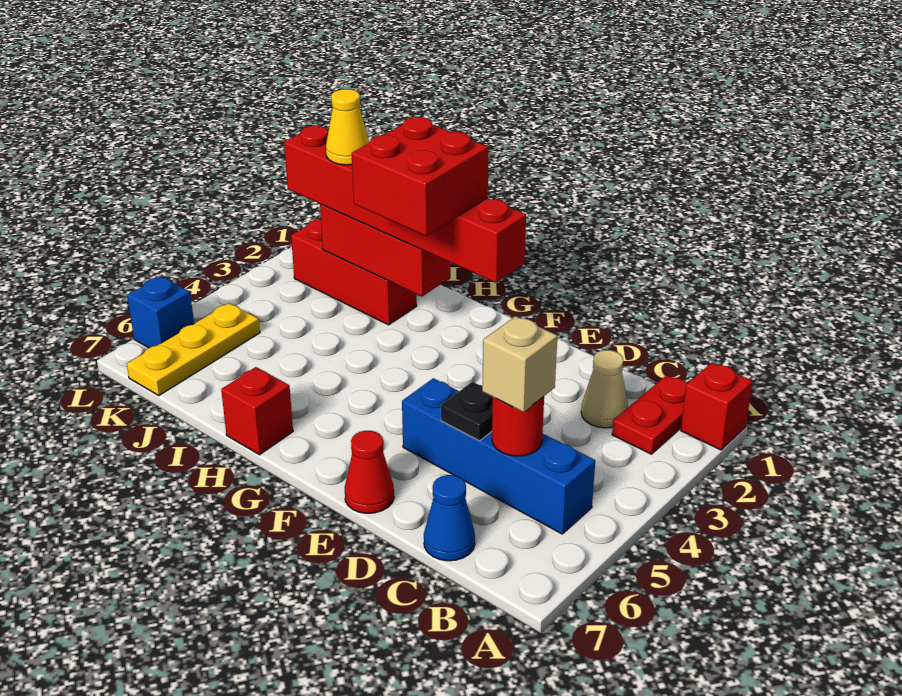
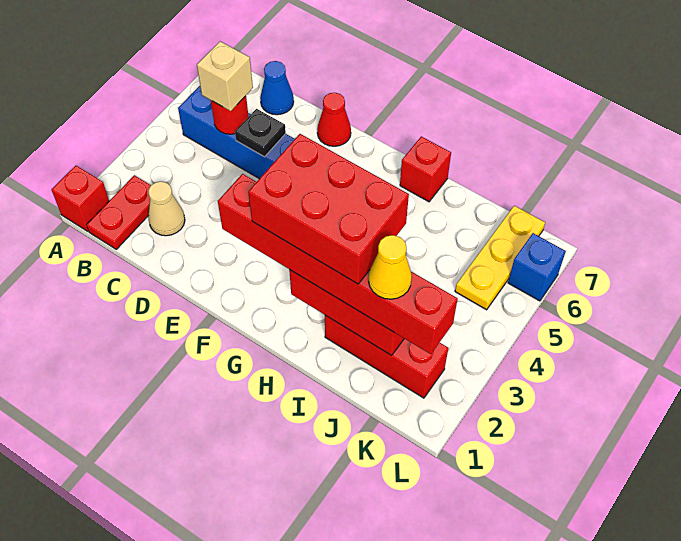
red 2x2 brick [352,117,489,236] -> red 2x3 brick [248,134,409,284]

